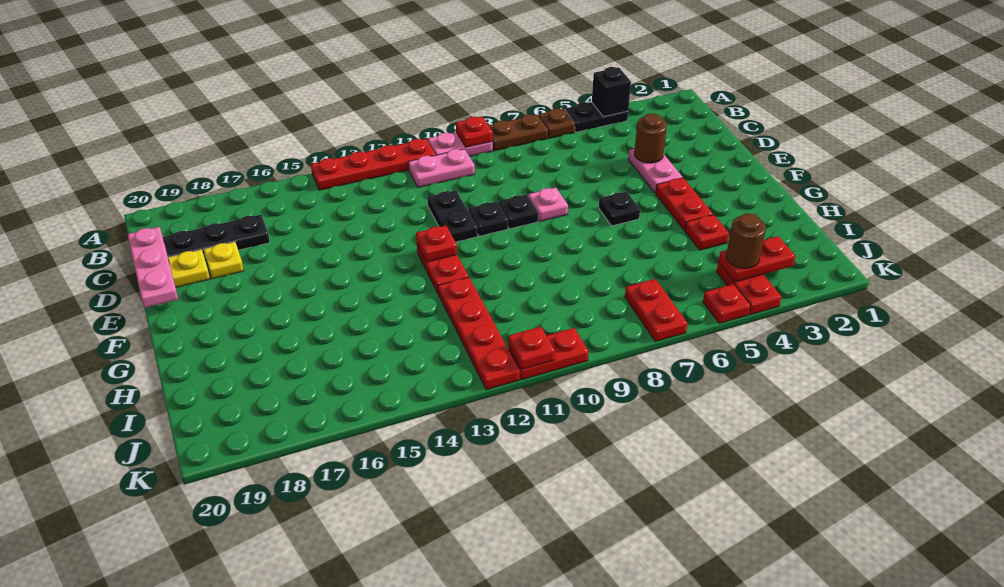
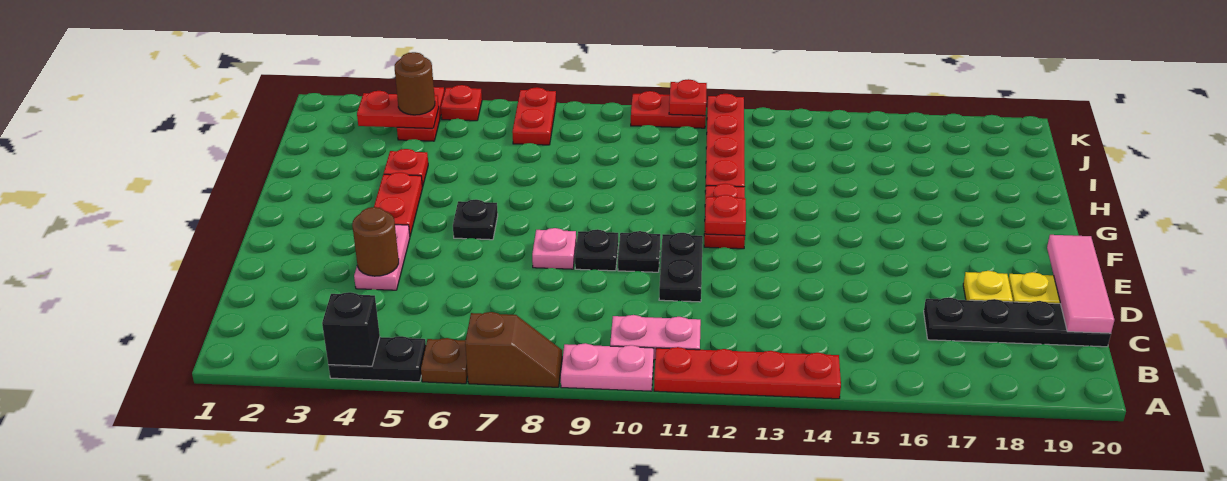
brown 1x2 plate [488,115,548,151] -> brown 1x2 slope [465,312,562,387]
red 1x1 plate [456,117,493,147] -> none
pink 1x3 plate [127,227,178,308] -> pink 1x3 tile [1047,235,1114,333]

